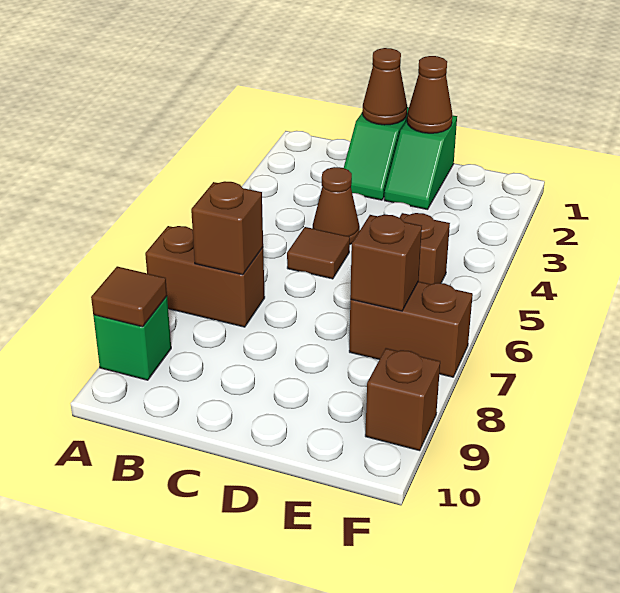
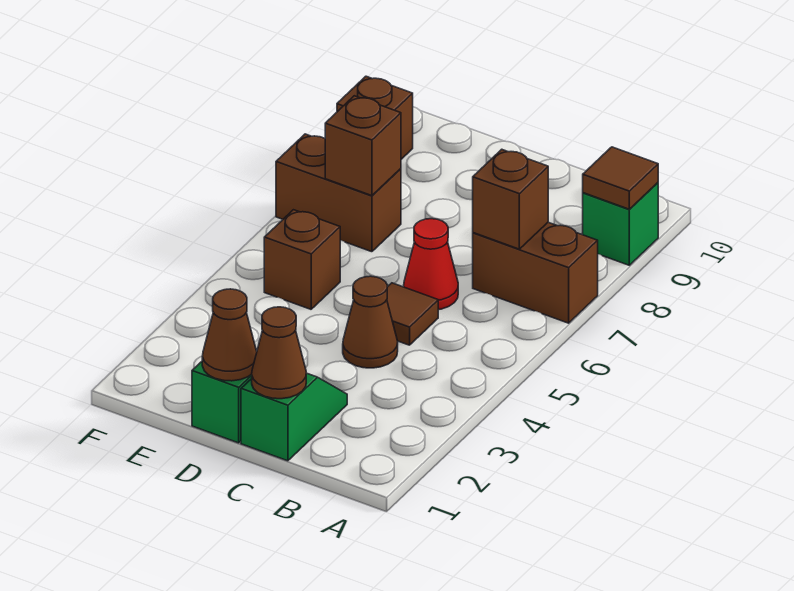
none -> red 1x1 cone [404,219,458,310]

